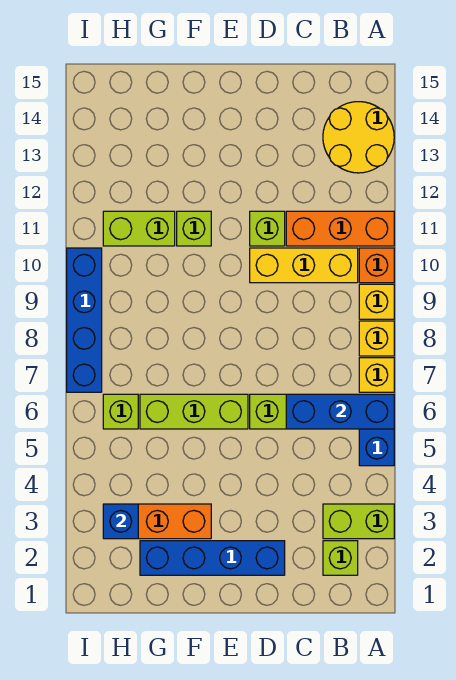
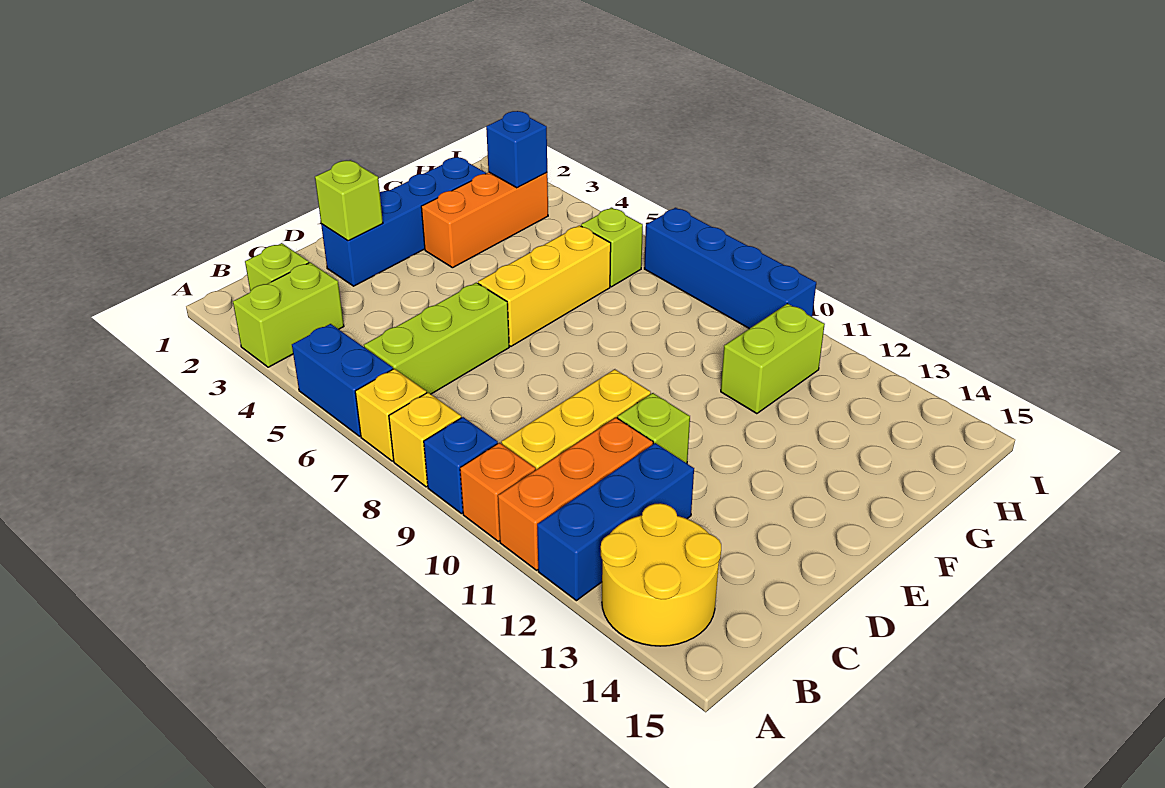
blue 1x3 brick [286,394,394,429] -> blue 1x3 brick moved to [537,443,694,601]
yellow 1x1 brick [359,284,394,319] -> blue 1x1 brick [424,417,498,514]
lime 1x3 brick [140,394,248,429] -> yellow 1x3 brick [478,225,611,346]
lime 1x1 brick [177,211,211,246] -> lime 1x1 brick moved to [315,160,383,241]

